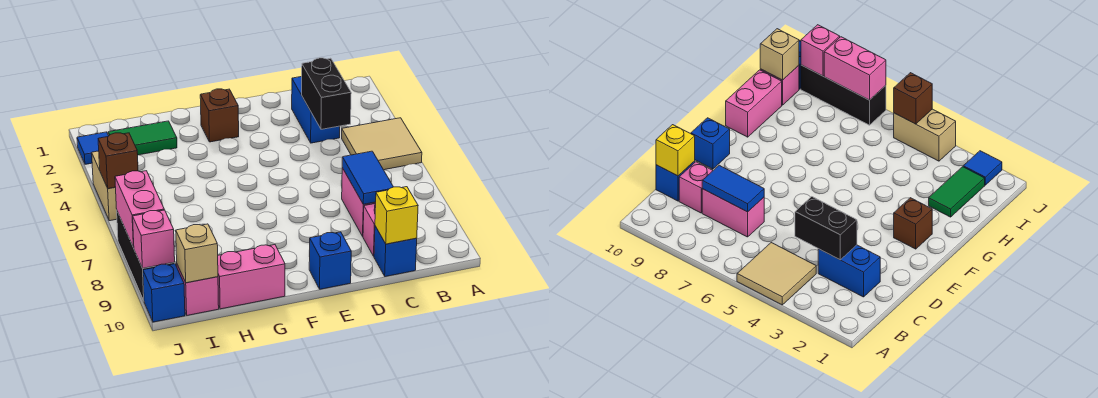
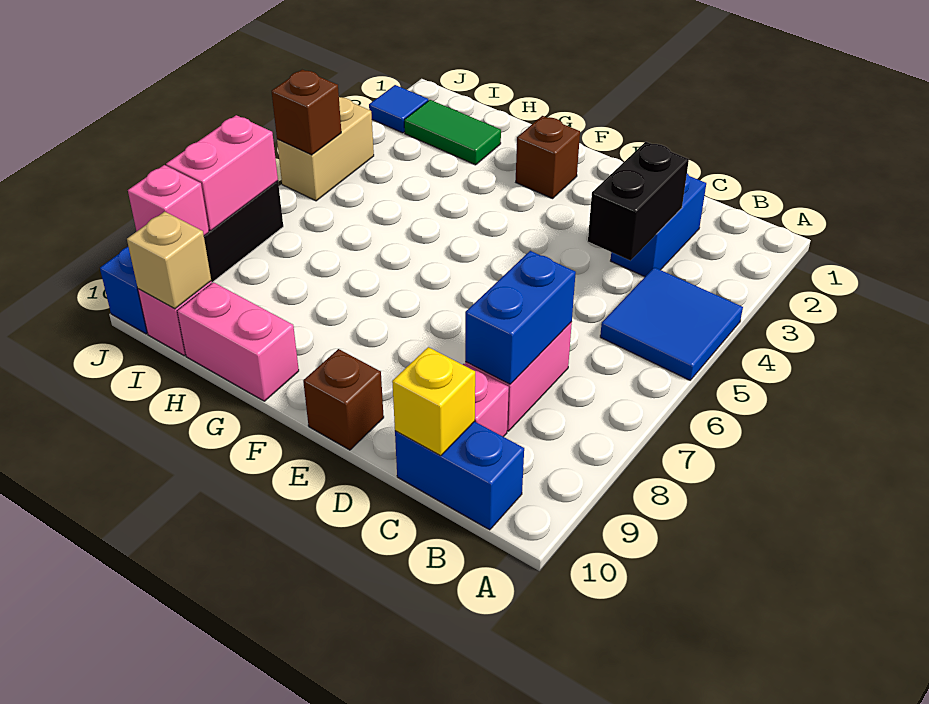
tan 2x2 tile [342,118,422,170] -> blue 2x2 tile [600,267,743,380]
blue 1x2 tile [342,151,393,204] -> blue 1x2 brick [465,251,576,384]
blue 1x1 brick [374,226,417,277] -> blue 1x2 brick [395,421,524,530]
blue 1x1 brick [309,232,351,289] -> brown 1x1 brick [303,349,384,450]

